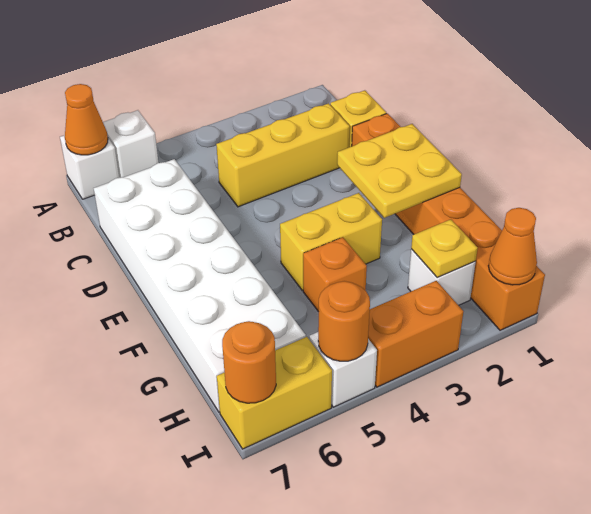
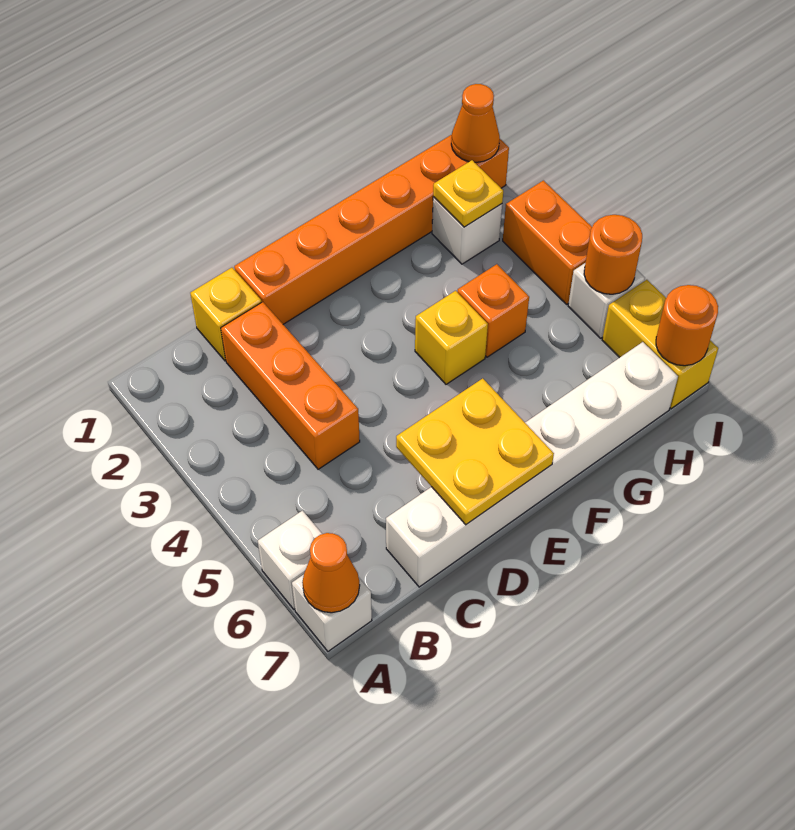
yellow 1x3 brick [216,103,350,207] -> orange 1x3 brick [221,302,360,469]
white 2x6 brick [94,159,306,412] -> white 1x6 brick [386,342,678,587]
yellow 2x2 plate [337,124,462,218] -> yellow 2x2 plate moved to [396,378,554,525]
yellow 1x2 brick [280,193,382,290] -> yellow 1x1 brick [415,291,488,384]

